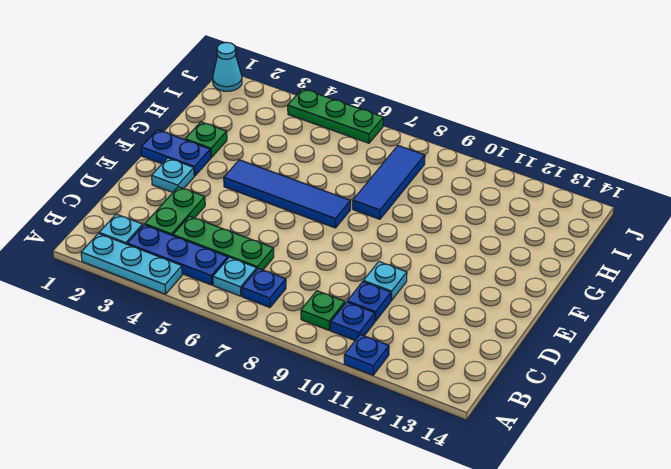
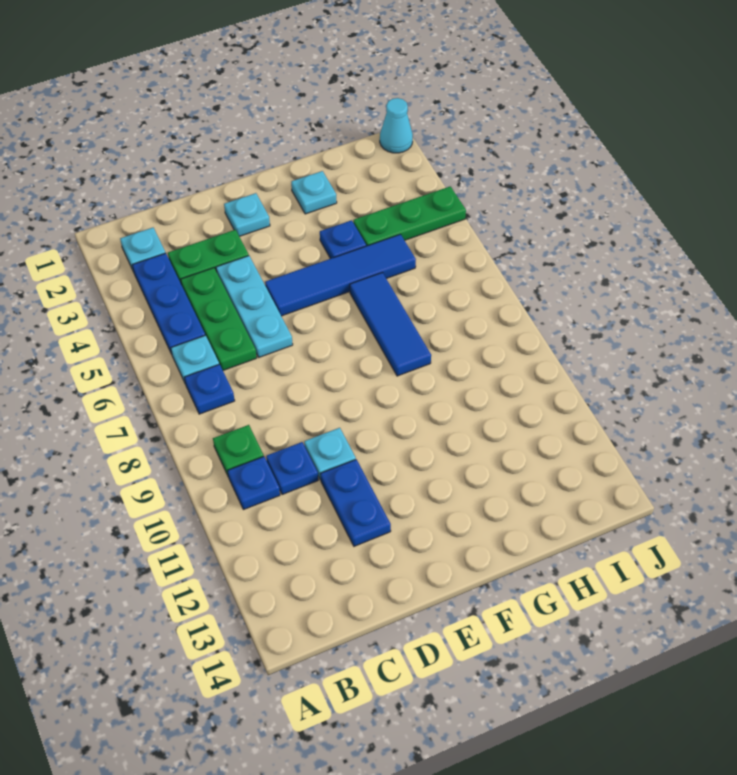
cyan 1x3 plate [81,234,182,294] -> cyan 1x3 plate moved to [216,256,293,357]
blue 1x1 plate [344,334,389,375] -> blue 1x1 plate moved to [320,220,366,259]
blue 1x2 plate [141,130,211,176] -> blue 1x2 plate moved to [321,459,391,546]
blue 1x4 tile [224,160,351,228] -> blue 1x4 tile turned to [265,234,416,316]
green 1x1 plate [185,122,227,158] -> cyan 1x1 plate [291,171,337,214]
blue 1x3 tile [353,146,425,219] -> blue 1x3 tile turned to [350,273,431,376]
green 1x3 plate [288,89,383,143] -> green 1x3 plate turned to [353,186,466,246]

